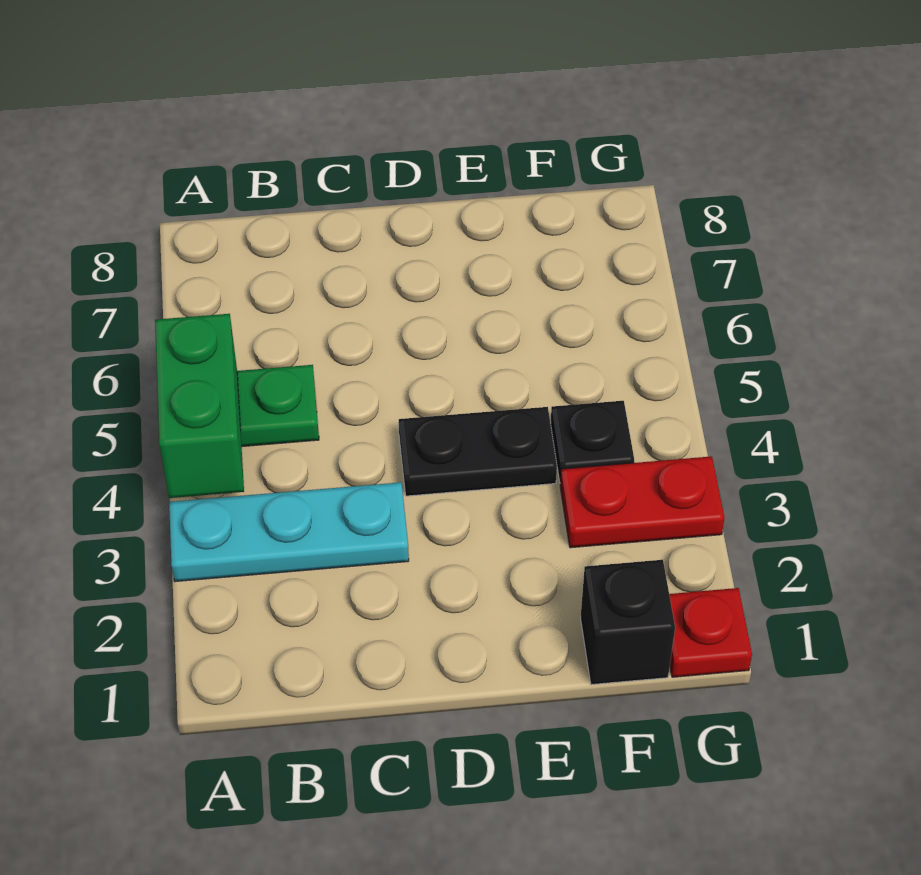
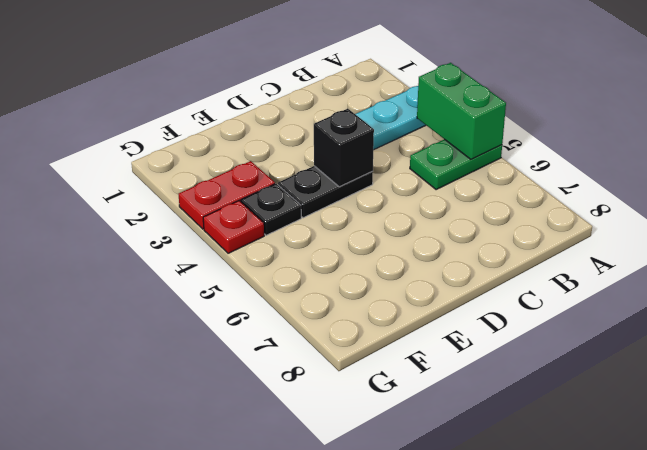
black 1x1 brick [581,560,675,685] -> black 1x1 brick moved to [314,109,374,187]
red 1x1 plate [669,588,752,677] -> red 1x1 plate moved to [203,201,264,253]

